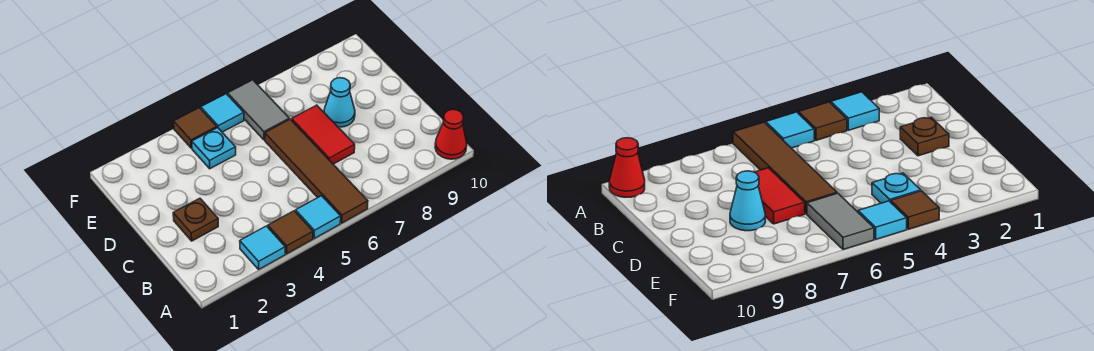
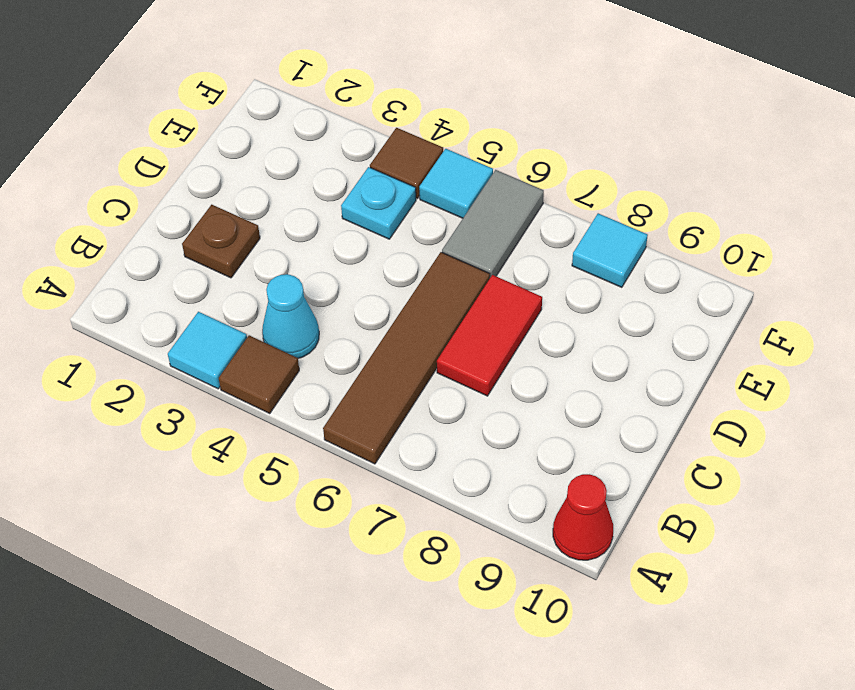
cyan 1x1 tile [296,196,341,238] -> cyan 1x1 tile moved to [572,213,648,287]
cyan 1x1 cone [324,78,355,127] -> cyan 1x1 cone moved to [262,274,319,358]

